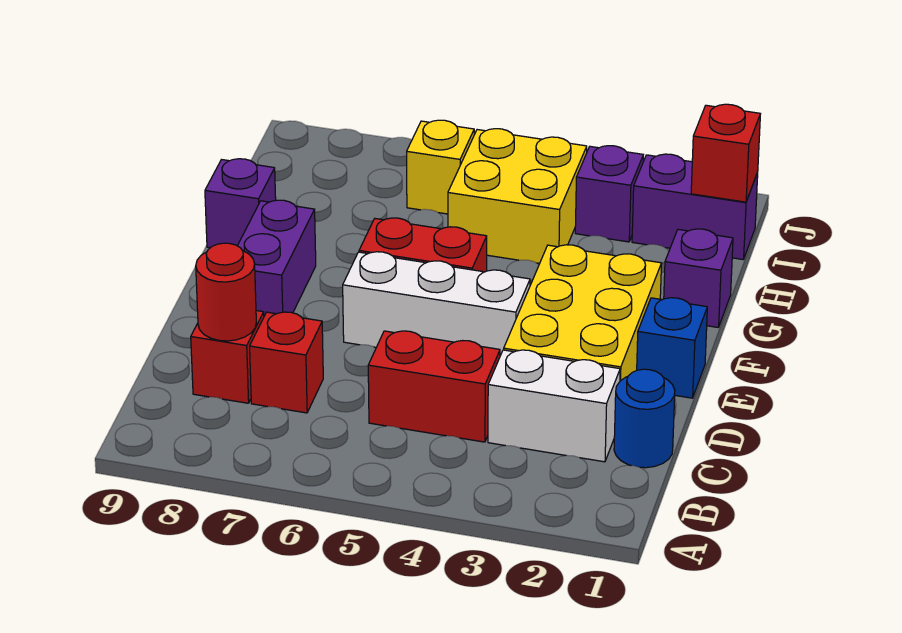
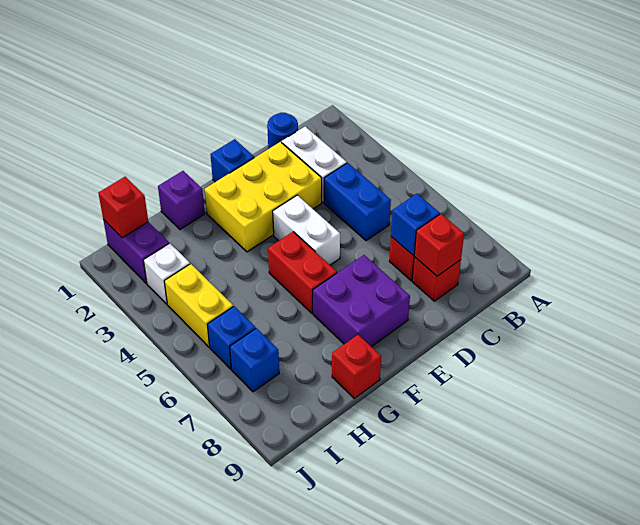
red 1x2 brick [368,331,500,442] -> blue 1x2 brick [324,163,391,241]
none -> blue 1x1 brick [391,194,440,255]
red 1x1 round brick [196,243,256,341] -> red 1x1 brick [414,214,464,276]
white 1x3 brick [343,252,530,356] -> white 1x2 brick [273,195,340,265]
purple 1x2 brick [238,200,316,316] -> purple 2x2 brick [313,255,410,347]
purple 1x1 brick [205,159,276,248] -> red 1x1 brick [332,335,381,398]
yellow 2x2 brick [448,129,587,263] -> yellow 1x2 brick [164,264,233,347]
purple 1x1 brick [575,146,643,242] -> white 1x1 brick [144,243,190,304]
yellow 1x1 brick [407,120,474,214] -> blue 1x1 brick [207,306,256,369]
none -> blue 1x1 brick [230,328,279,392]

